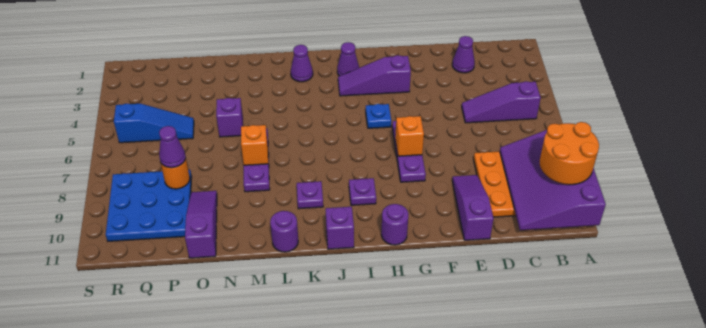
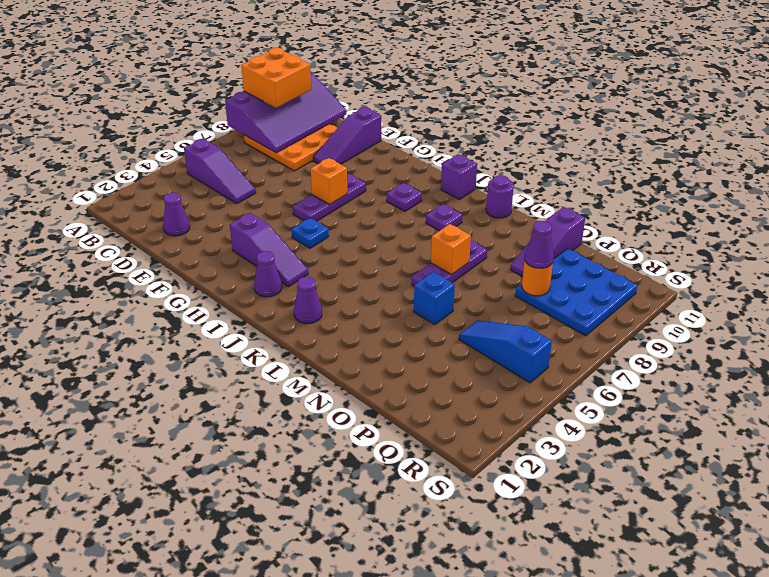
orange 2x2 round brick [540,122,599,185] -> orange 2x2 brick [241,48,311,108]
purple 1x1 round brick [381,204,408,245] -> none
purple 1x1 brick [216,98,243,137] -> blue 1x1 brick [414,272,455,325]

